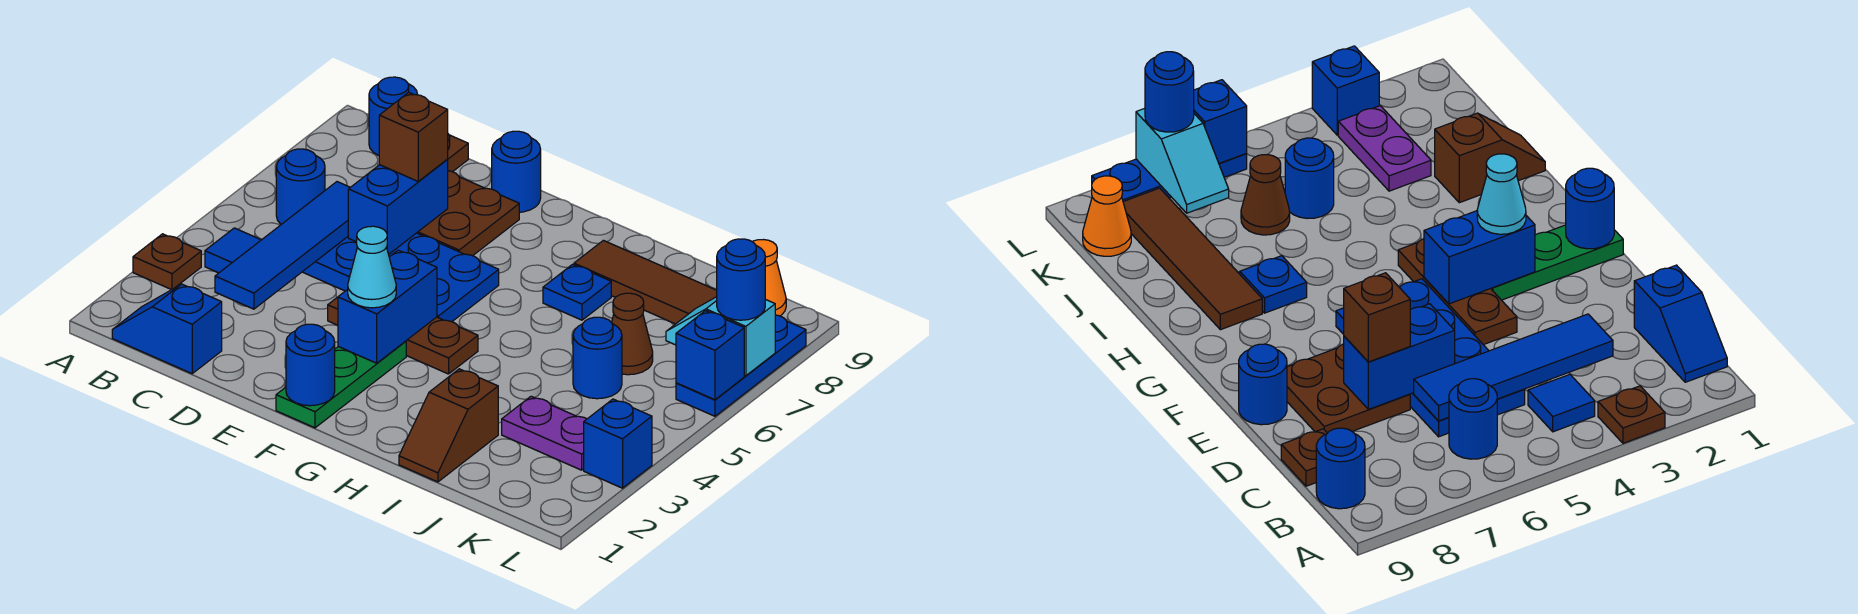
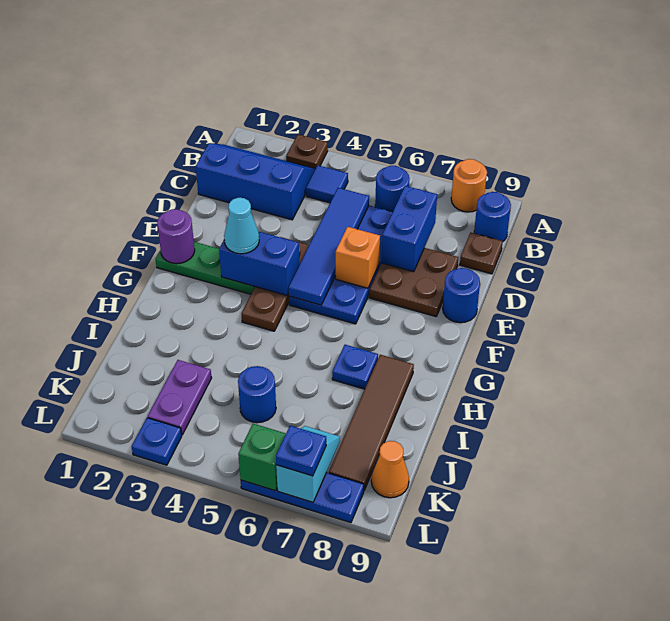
none -> orange 1x1 round brick [451,159,487,212]
blue 1x2 slope [112,284,222,374] -> blue 2x3 slope [196,143,315,220]
blue 1x4 tile [215,182,350,309] -> blue 1x4 tile turned to [288,188,369,305]
blue 1x2 brick [348,159,448,254] -> blue 1x2 brick turned to [381,186,437,272]
brown 1x1 brick [379,92,448,182] -> none
none -> orange 1x1 brick [336,227,380,288]
blue 1x1 round brick [286,324,335,406] -> purple 1x1 round brick [157,209,195,264]
brown 1x2 slope [399,369,498,482] -> none
brown 1x1 cone [612,293,653,375] -> none
blue 1x1 brick [584,399,652,488] -> blue 1x1 plate [132,418,182,465]
blue 1x1 brick [676,311,744,400] -> green 1x1 brick [238,424,286,491]
blue 1x1 round brick [717,239,765,320] -> blue 1x1 plate [276,426,326,476]

